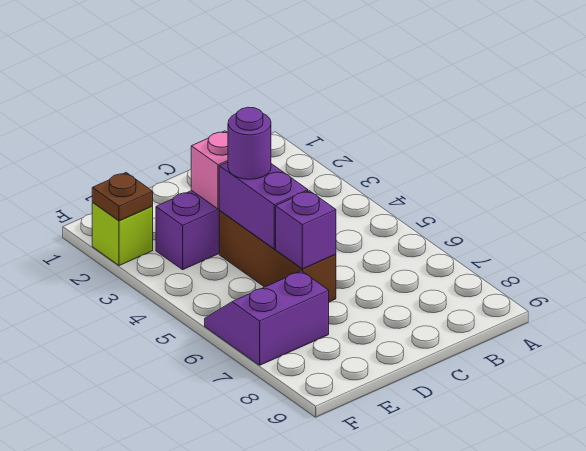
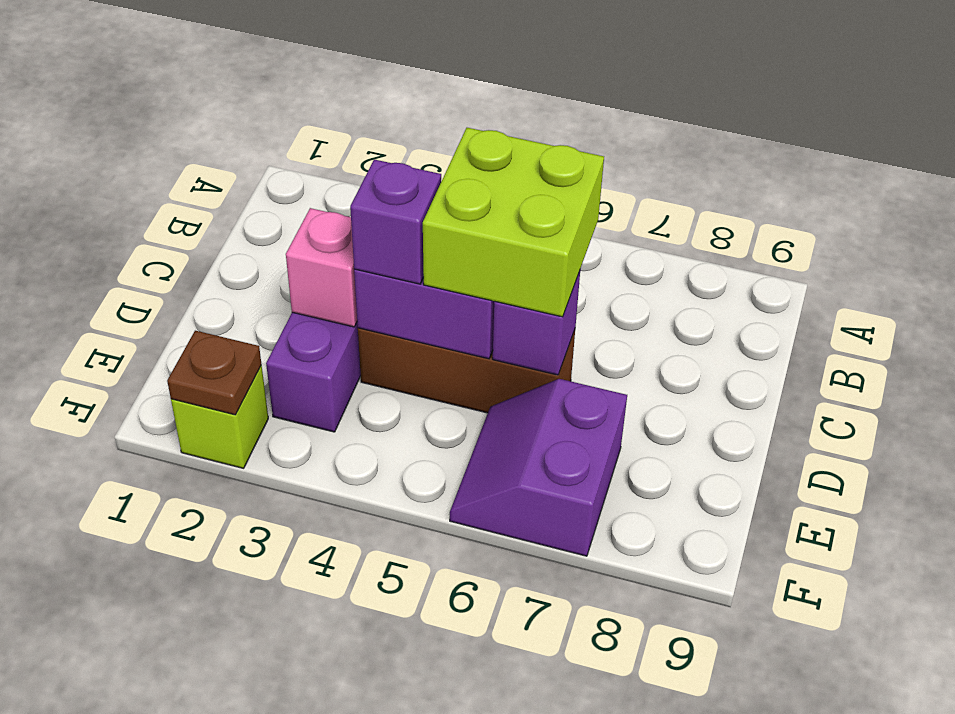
none -> lime 2x2 brick [423,128,604,317]
purple 1x1 round brick [228,107,271,179] -> purple 1x1 brick [350,159,441,284]

